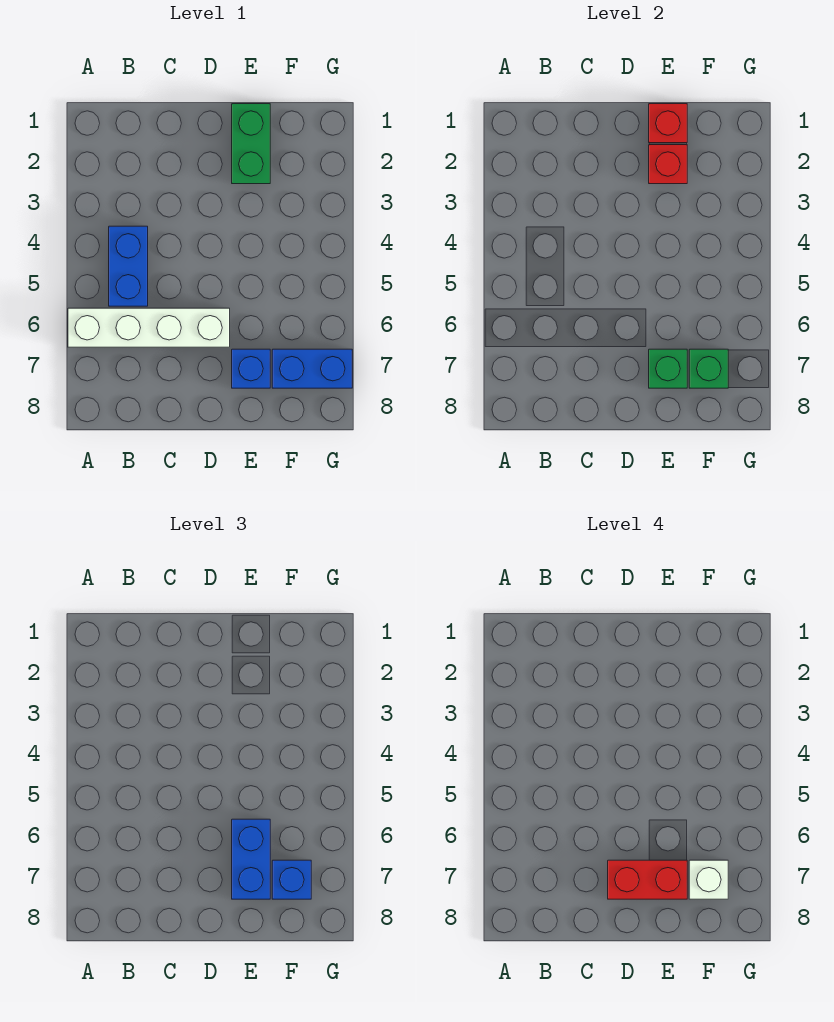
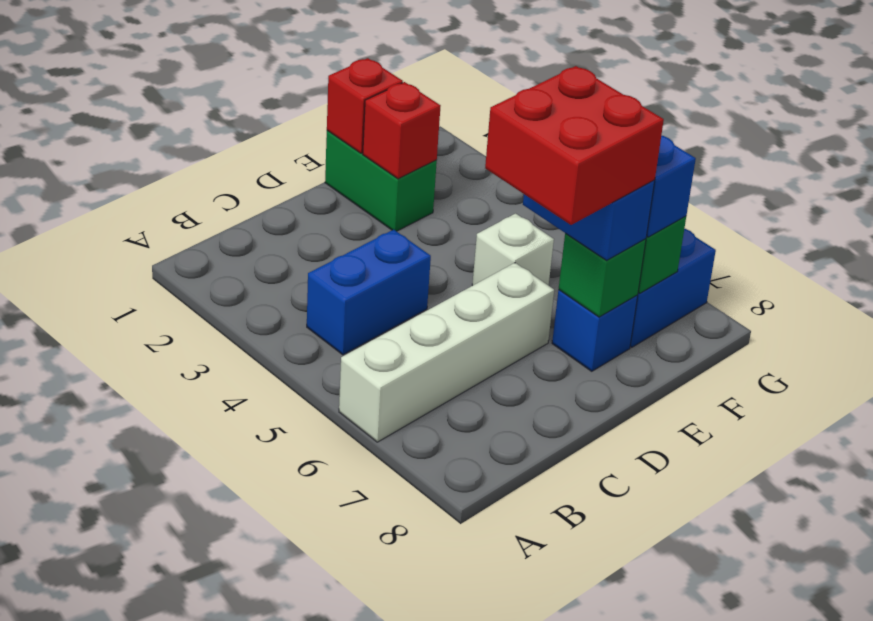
blue 1x2 brick [109,226,148,306] -> blue 1x2 brick turned to [307,230,431,355]
red 1x2 brick [608,860,687,899] -> red 2x2 brick [485,66,664,225]
white 1x1 brick [689,860,728,899] -> white 1x1 brick moved to [472,213,554,286]

